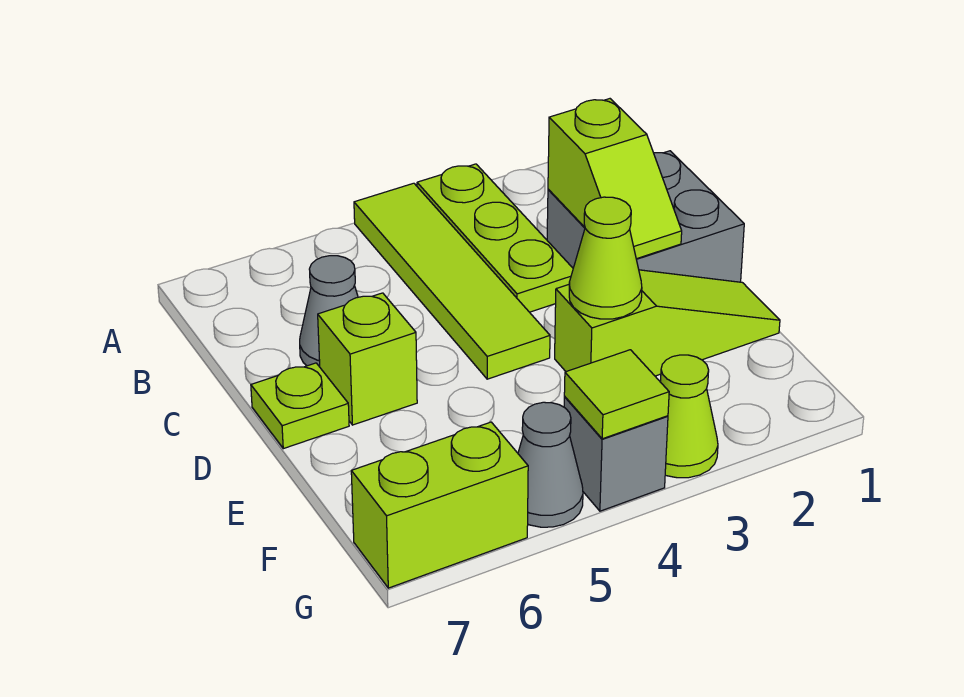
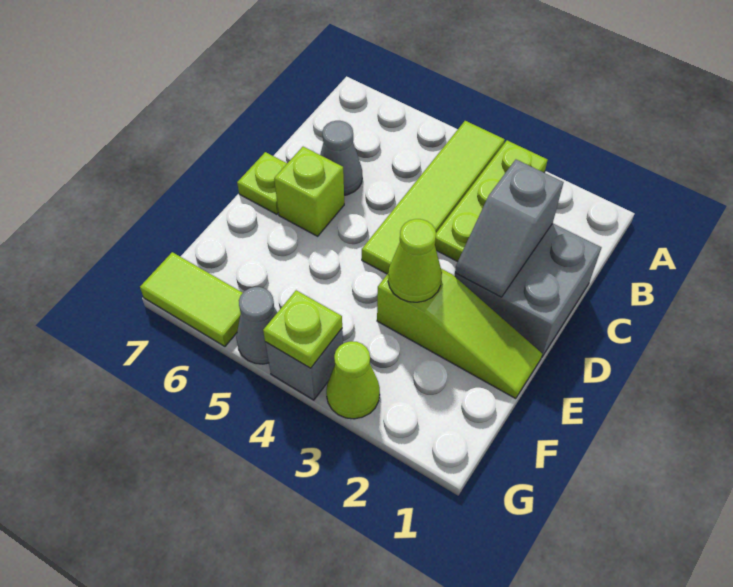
lime 1x2 slope [548,99,682,259] -> grey 1x2 slope [455,160,564,297]
lime 1x1 tile [564,350,669,439] -> lime 1x1 plate [263,290,342,368]
lime 1x2 brick [351,422,528,588] -> lime 1x2 tile [140,252,242,346]

